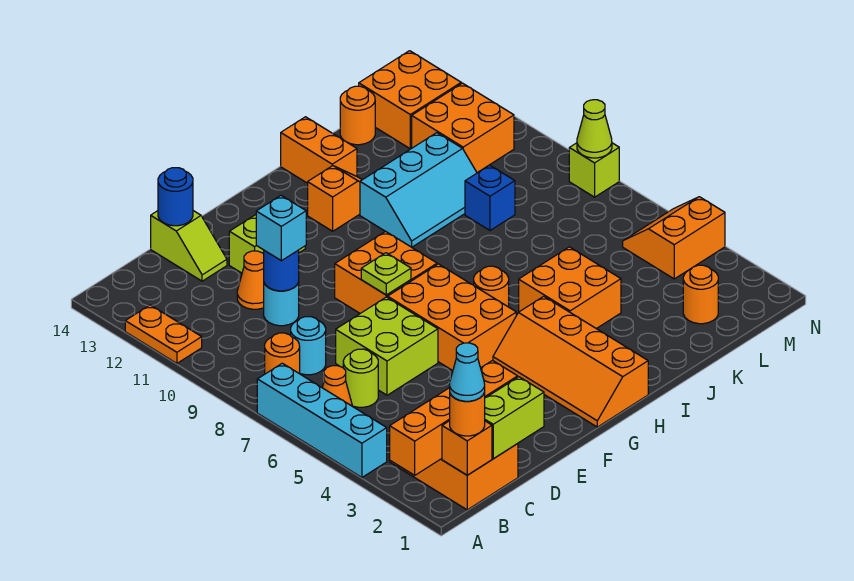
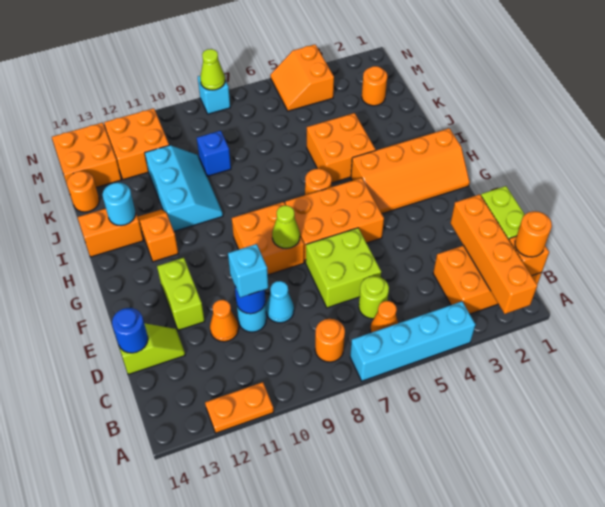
cyan 1x1 cone [450,343,485,401] -> cyan 1x1 cone moved to [266,281,294,323]
cyan 1x1 round brick [291,317,326,375] -> cyan 1x1 round brick moved to [103,183,136,226]
lime 1x1 plate [361,253,411,295] -> lime 1x1 cone [272,206,300,248]
lime 1x1 brick [569,143,619,197] -> cyan 1x1 brick [198,76,230,114]

